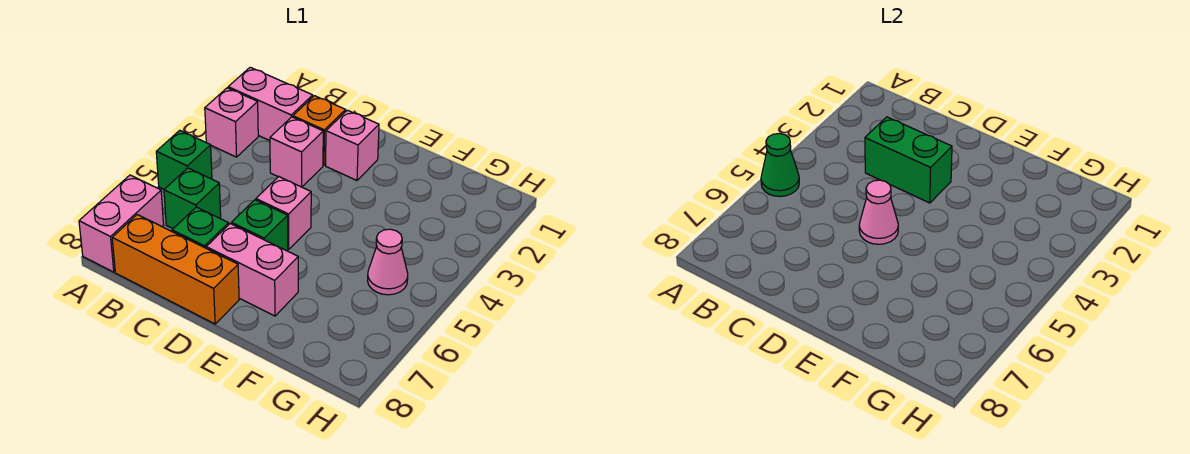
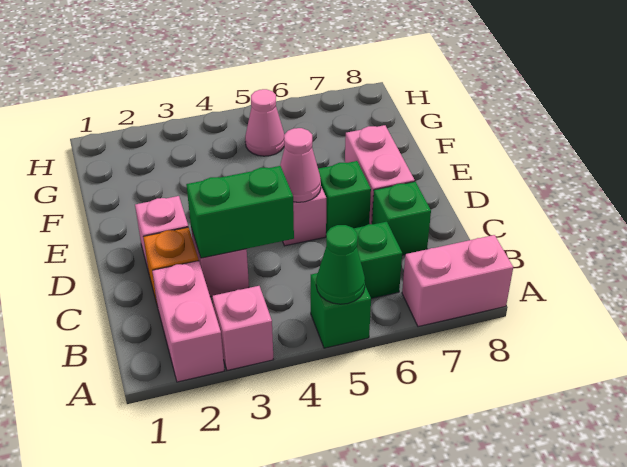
orange 1x3 brick [112,215,239,324] -> none
green 1x2 brick [865,117,952,203] -> green 1x2 brick turned to [186,166,294,258]

